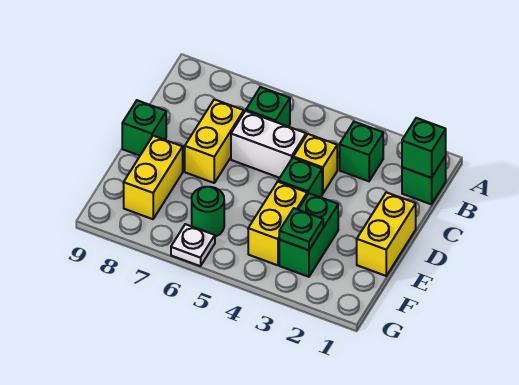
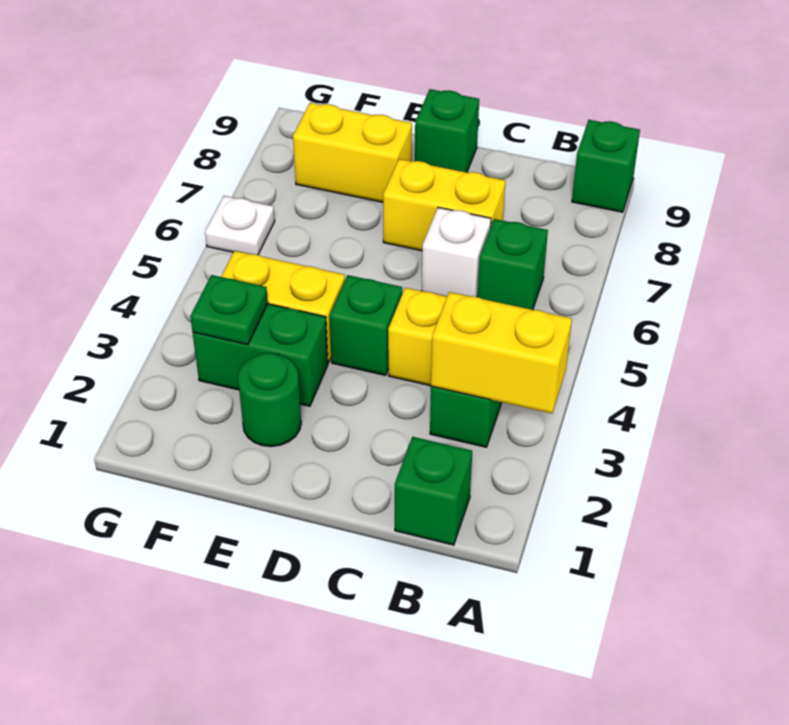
green 1x1 brick [402,118,446,178] -> green 1x1 brick moved to [572,120,640,212]
white 1x2 brick [231,111,306,178] -> white 1x1 brick [422,207,491,297]
yellow 1x2 brick [357,192,416,276] -> yellow 1x2 brick moved to [431,292,572,413]
green 1x1 round brick [192,187,224,237] -> green 1x1 round brick moved to [238,353,301,447]

